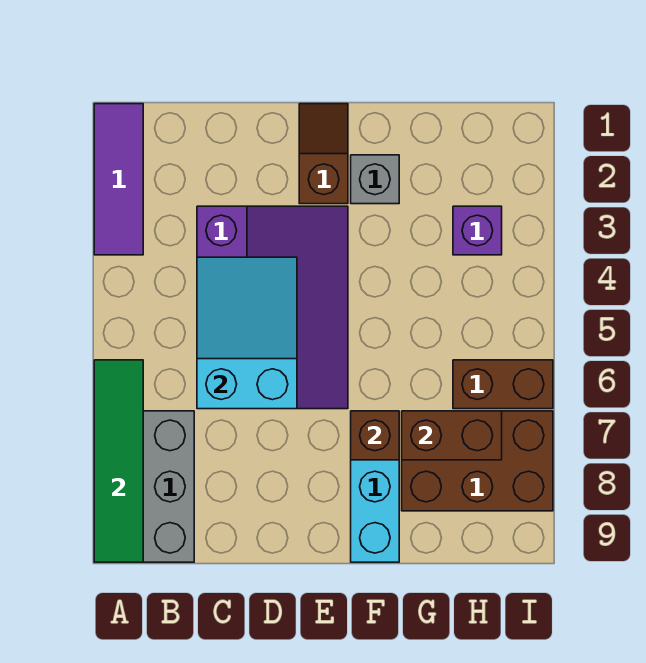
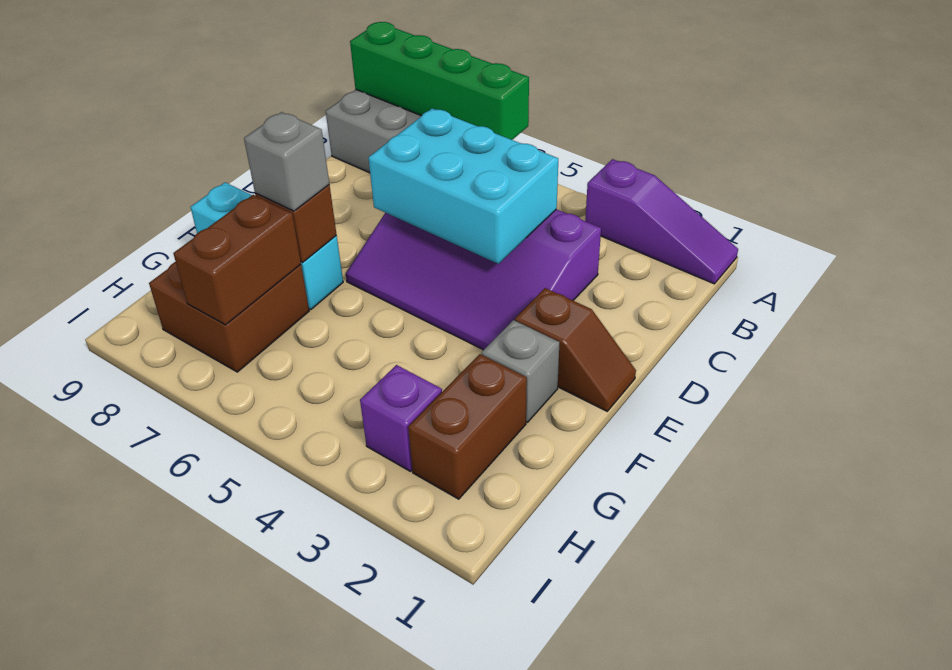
purple 1x3 tile [94,104,143,255] -> purple 1x3 slope [585,159,738,284]
green 1x4 tile [94,360,143,562] -> green 1x4 brick [350,22,529,140]
cyan 2x3 slope [197,257,297,409] -> cyan 2x3 brick [369,109,558,264]
none -> grey 1x1 brick [244,112,329,211]
brown 2x3 brick [402,411,553,511] -> brown 2x2 brick [149,262,309,372]
brown 1x2 brick [453,360,553,409] -> brown 1x2 brick moved to [408,354,527,499]

